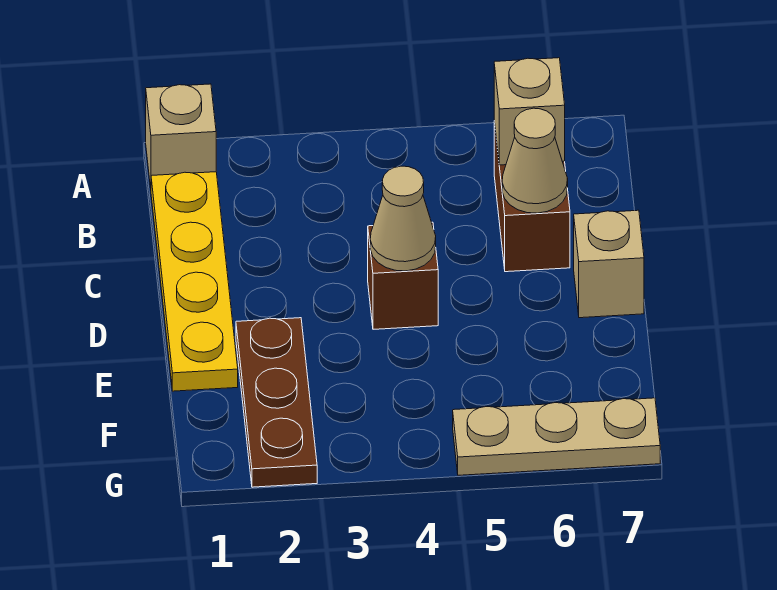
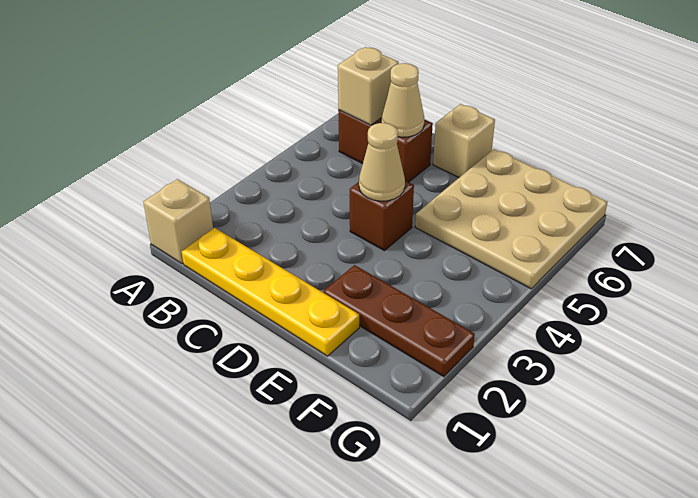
tan 1x3 plate [453,398,660,475] -> tan 3x3 plate [415,149,608,289]

